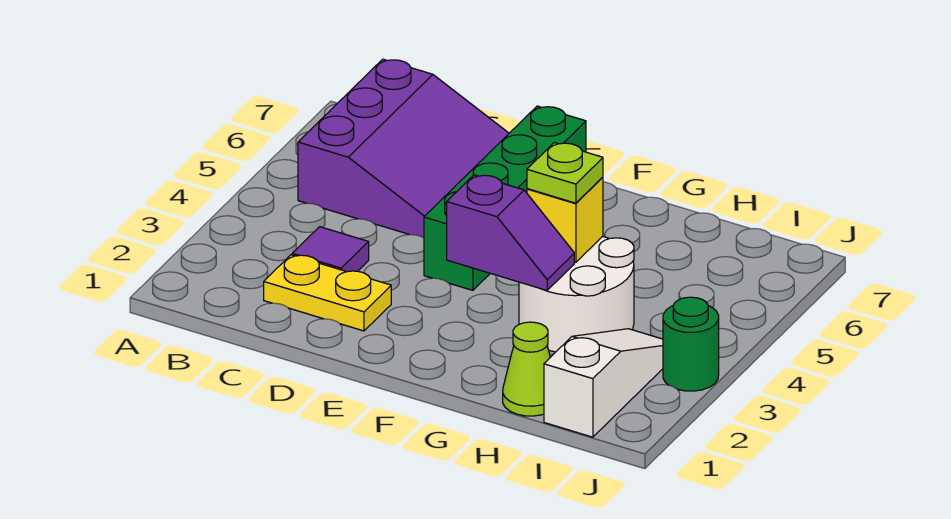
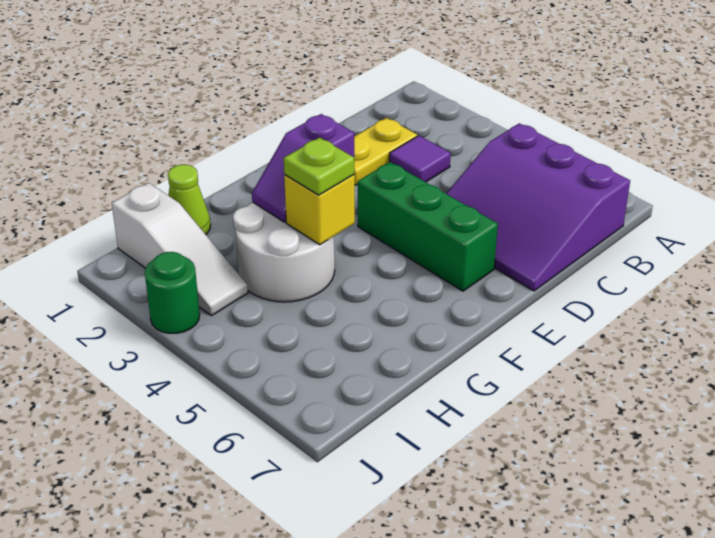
green 1x4 brick [424,106,586,290] -> green 1x3 brick [358,162,498,291]

